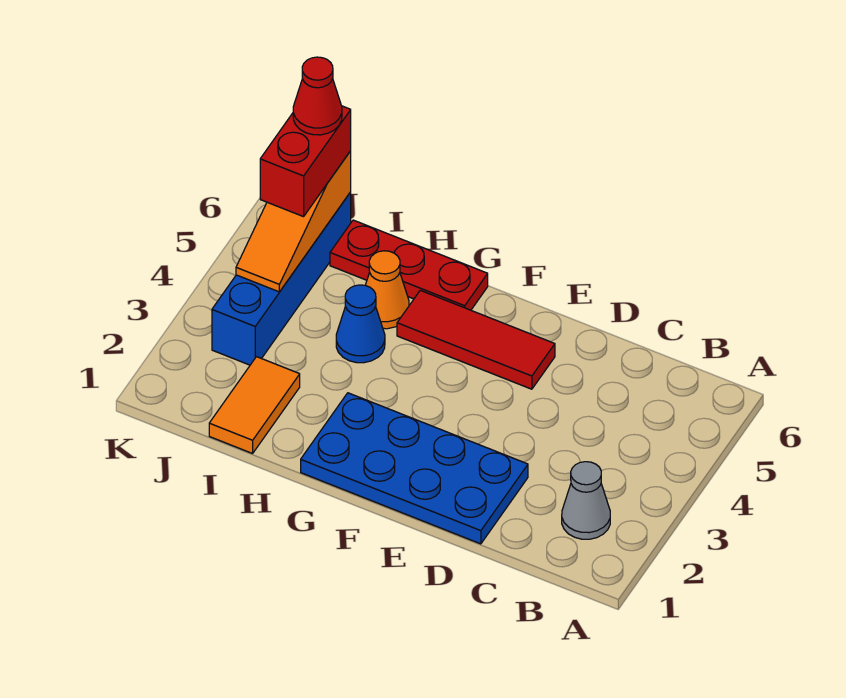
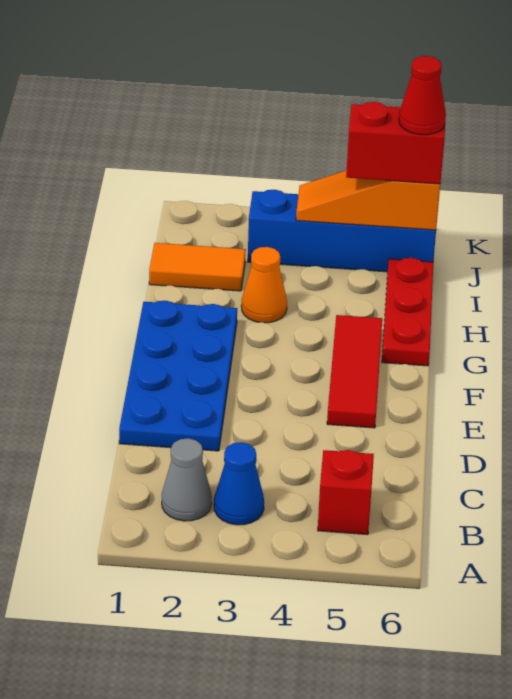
none -> red 1x1 brick [318,450,374,535]
blue 1x1 cone [336,285,385,363] -> blue 1x1 cone moved to [214,442,264,525]
orange 1x1 cone [365,251,409,329] -> orange 1x1 cone moved to [241,247,287,323]

